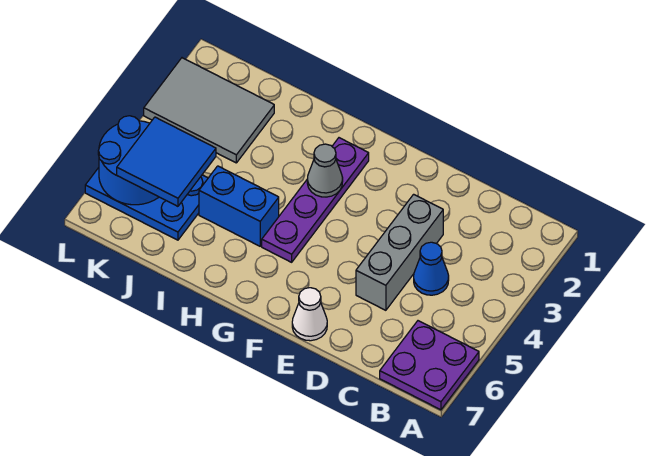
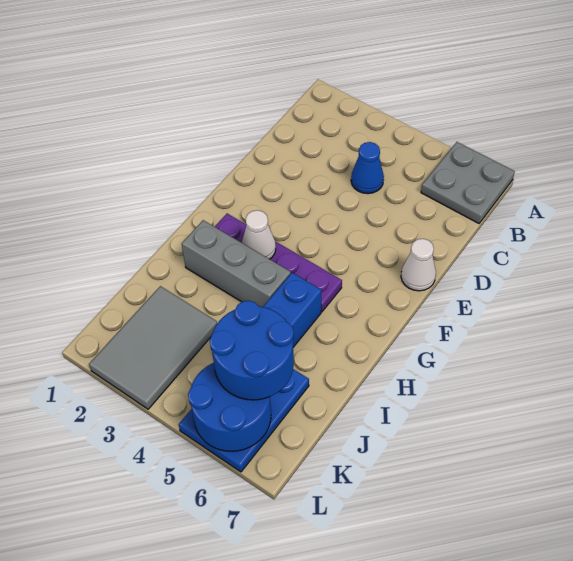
purple 2x2 plate [380,321,479,410] -> grey 2x2 plate [421,142,515,223]
grey 1x3 brick [356,194,443,310] -> grey 1x3 brick moved to [182,220,291,307]
grey 1x1 cone [307,144,343,197] -> white 1x1 cone [242,210,276,259]
blue 2x2 tile [117,117,216,206] -> blue 2x2 round brick [210,301,294,400]

